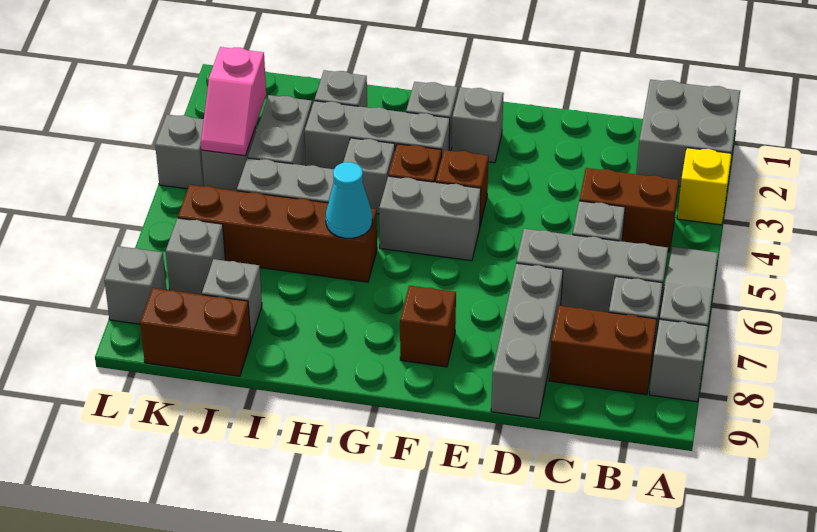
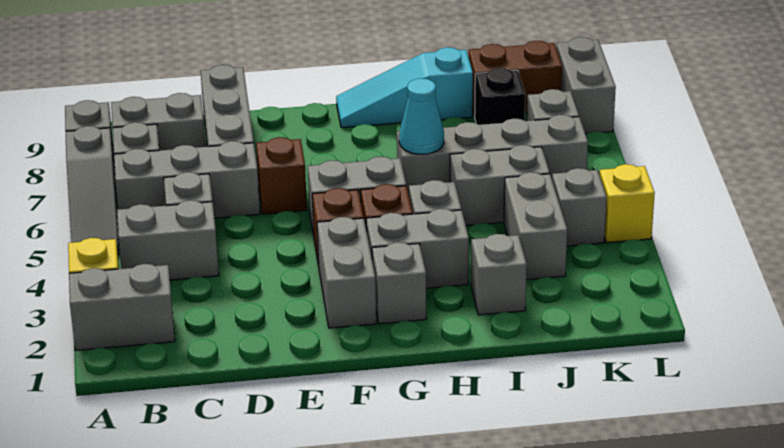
grey 2x2 brick [636,80,740,186] -> grey 1x2 brick [69,264,175,350]
brown 1x2 brick [579,168,679,252] -> grey 1x2 brick [117,200,219,280]
brown 1x2 brick [549,306,657,395] -> grey 1x2 brick [111,93,206,150]
grey 1x1 brick [452,87,504,163] -> grey 1x2 brick [317,217,376,328]
brown 1x1 brick [400,286,456,367] -> brown 1x1 brick moved to [256,137,307,214]
grey 1x3 brick [305,101,450,169] -> grey 1x2 brick [366,209,469,288]
none -> cyan 1x3 slope [336,47,473,128]
brown 1x4 brick [178,185,377,282] -> grey 1x4 brick [397,115,588,194]
grey 1x1 brick [202,259,262,339] -> black 1x1 brick [475,68,525,125]
pink 1x2 slope [201,47,266,156] -> none
grey 1x1 brick [155,115,204,189] -> yellow 1x1 brick [600,164,655,243]
grey 1x1 brick [104,246,166,324] -> grey 1x2 brick [556,37,616,134]

